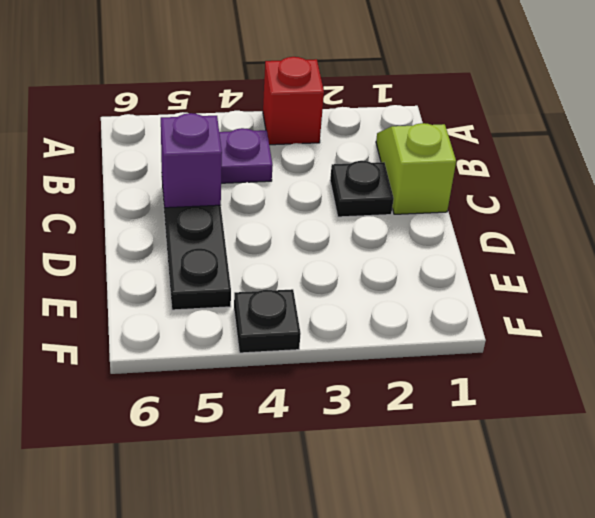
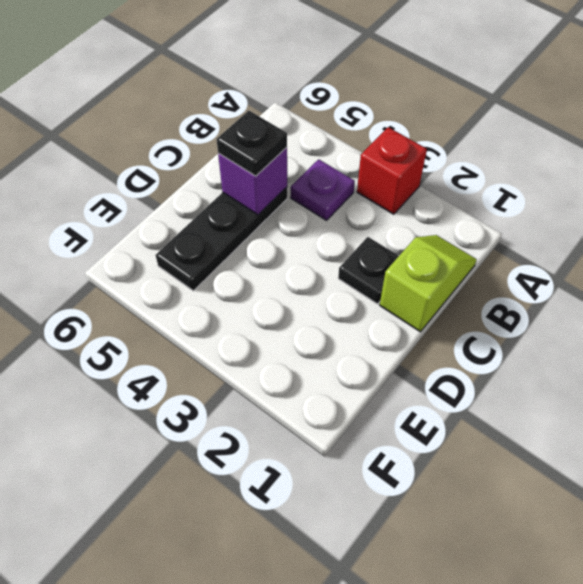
black 1x1 plate [234,289,301,353] -> black 1x1 plate moved to [217,111,287,176]

